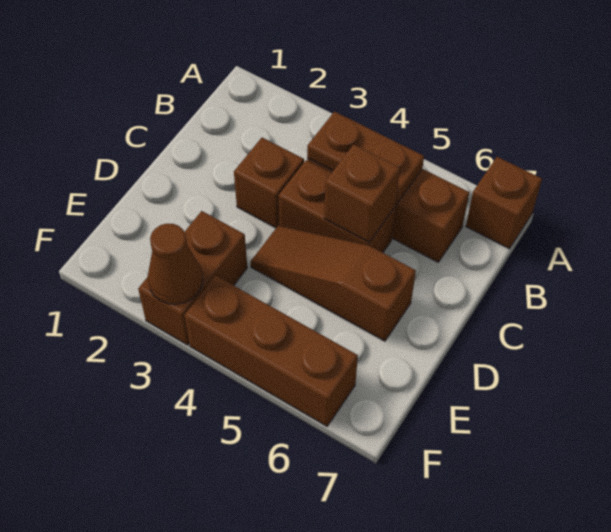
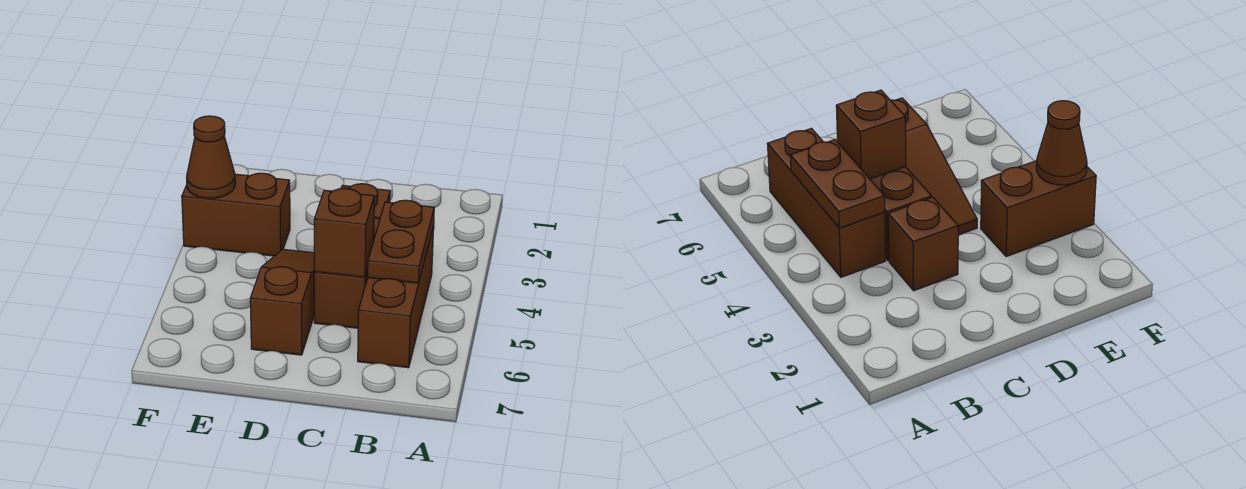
brown 1x1 brick [466,157,542,249] -> none
brown 1x3 brick [184,276,358,426] -> none

